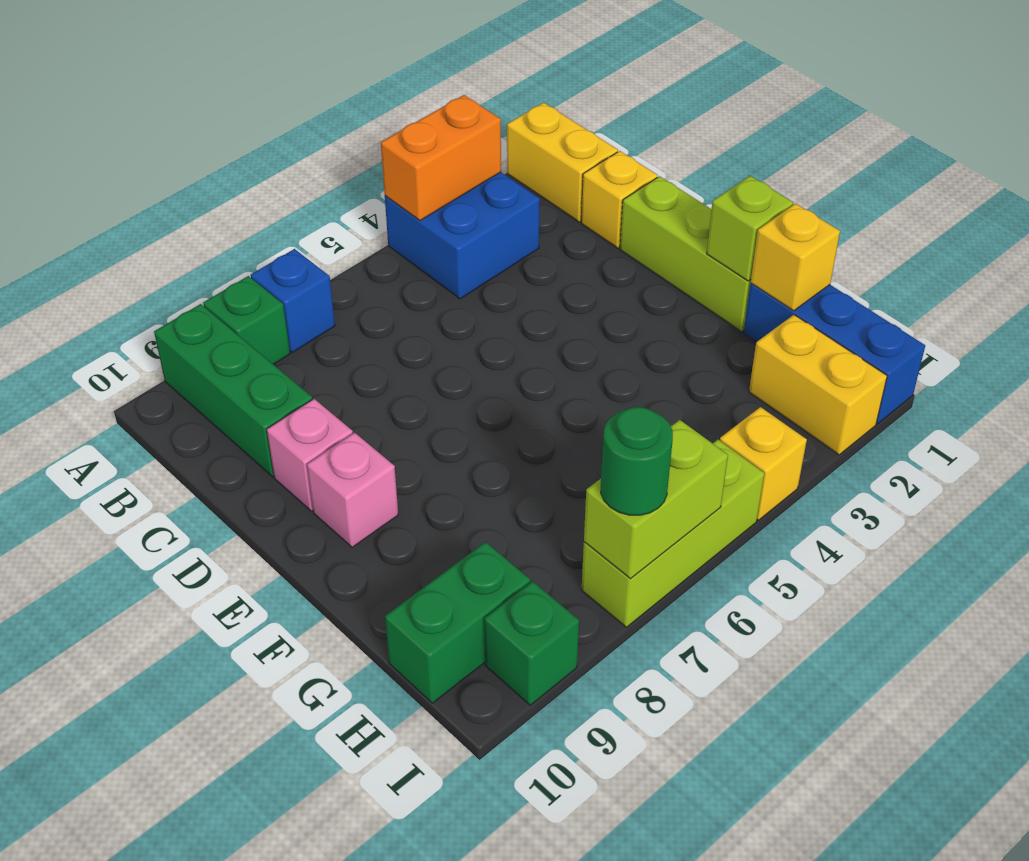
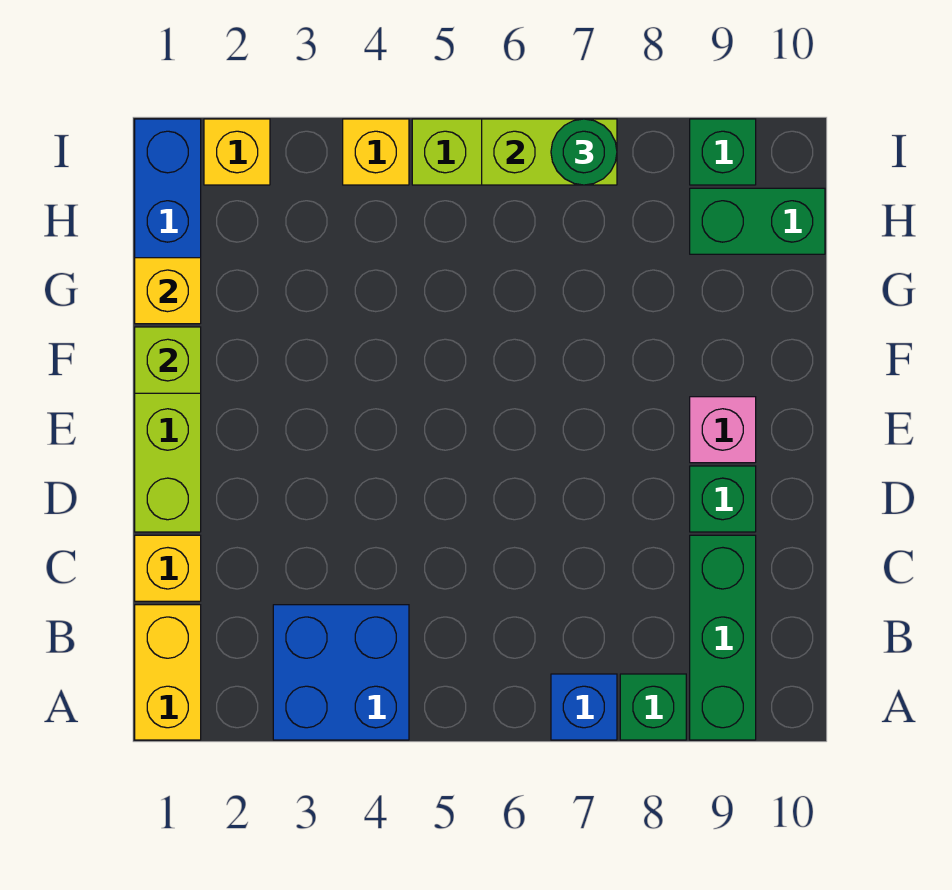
orange 1x2 brick [381,95,501,221] -> none
pink 1x1 brick [267,399,353,511] -> green 1x1 brick [690,466,756,532]
yellow 1x2 brick [749,315,887,455] -> yellow 1x1 brick [204,119,270,185]

